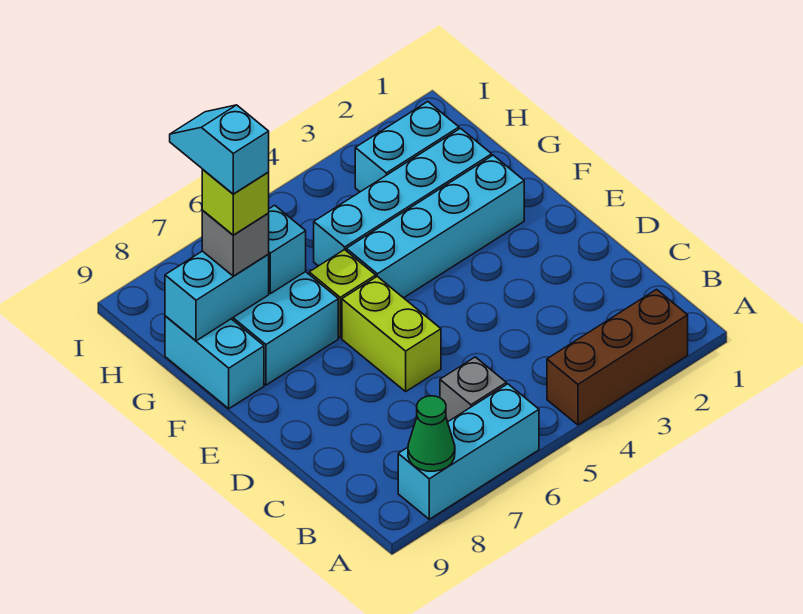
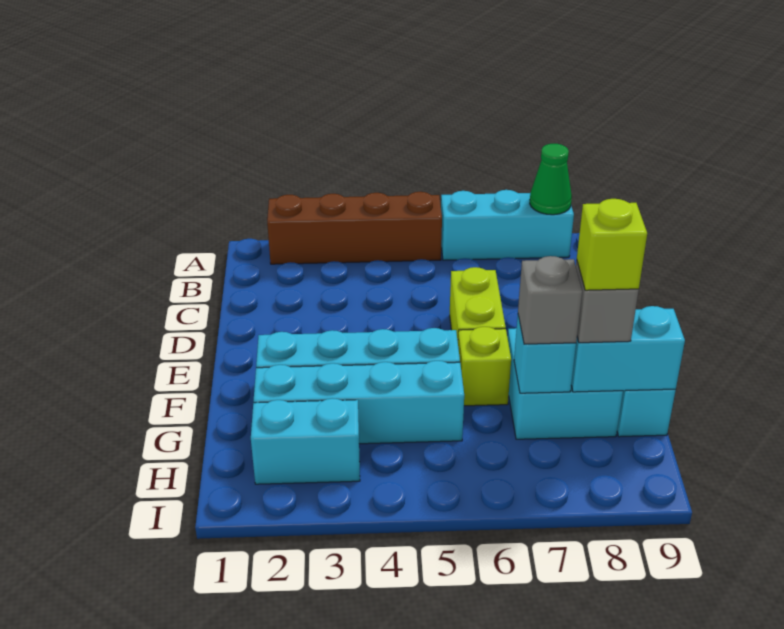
brown 1x3 brick [547,290,688,425] -> brown 1x4 brick [267,192,442,264]
grey 1x1 brick [440,357,506,422] -> grey 1x1 brick moved to [518,256,582,344]
cyan 1x2 slope [170,105,269,194] -> none

